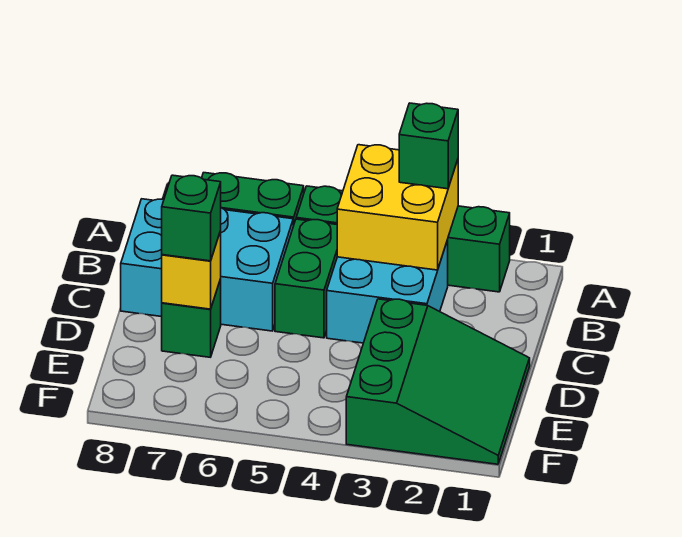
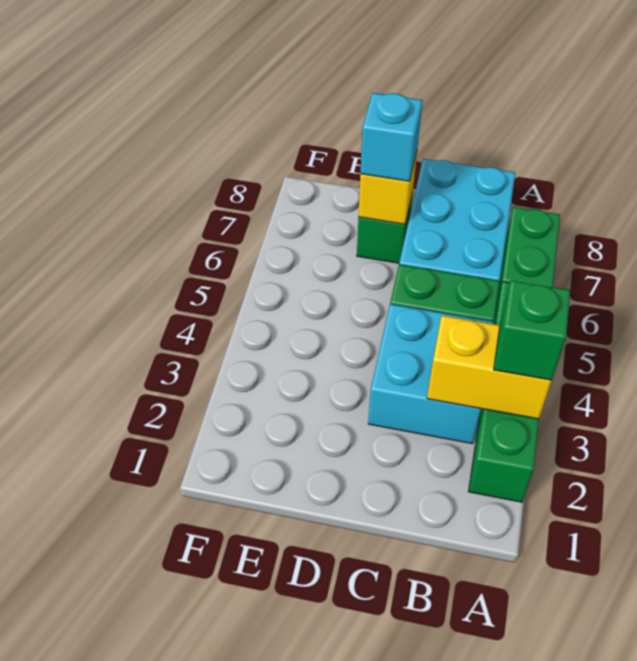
yellow 2x2 brick [337,145,458,270] -> yellow 1x2 brick [427,315,552,419]
green 3x3 slope [346,299,530,464] -> none
green 1x1 brick [162,175,221,261] -> cyan 1x1 brick [361,93,422,181]

